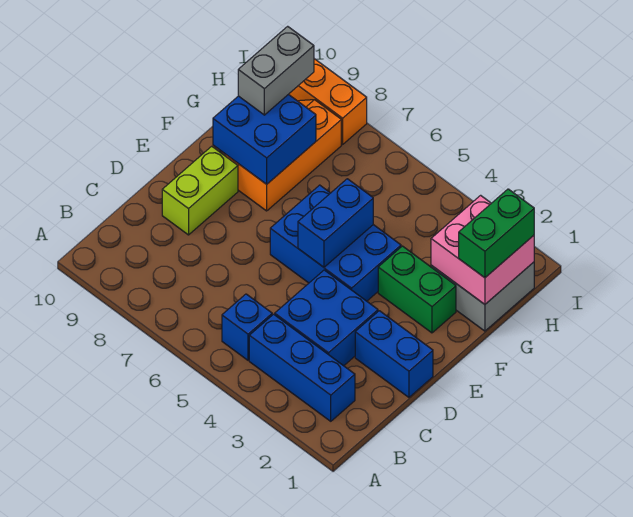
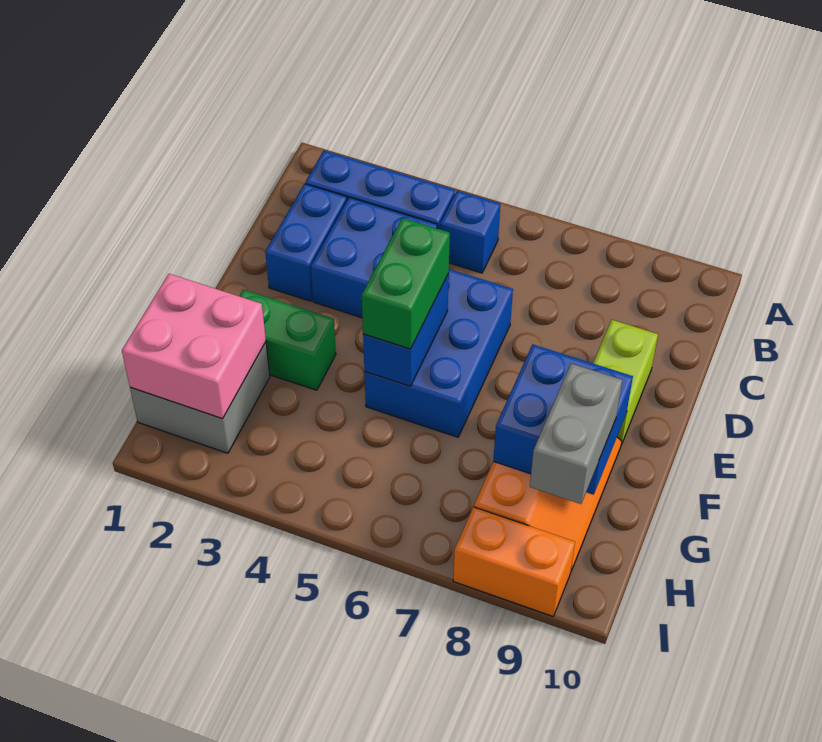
blue 1x2 brick [355,311,433,397] -> blue 1x2 brick turned to [265,184,347,301]
blue 2x3 brick [270,185,401,301] -> blue 2x3 brick turned to [364,269,513,437]
green 1x2 brick [459,189,534,278] -> green 1x2 brick moved to [362,218,450,349]

